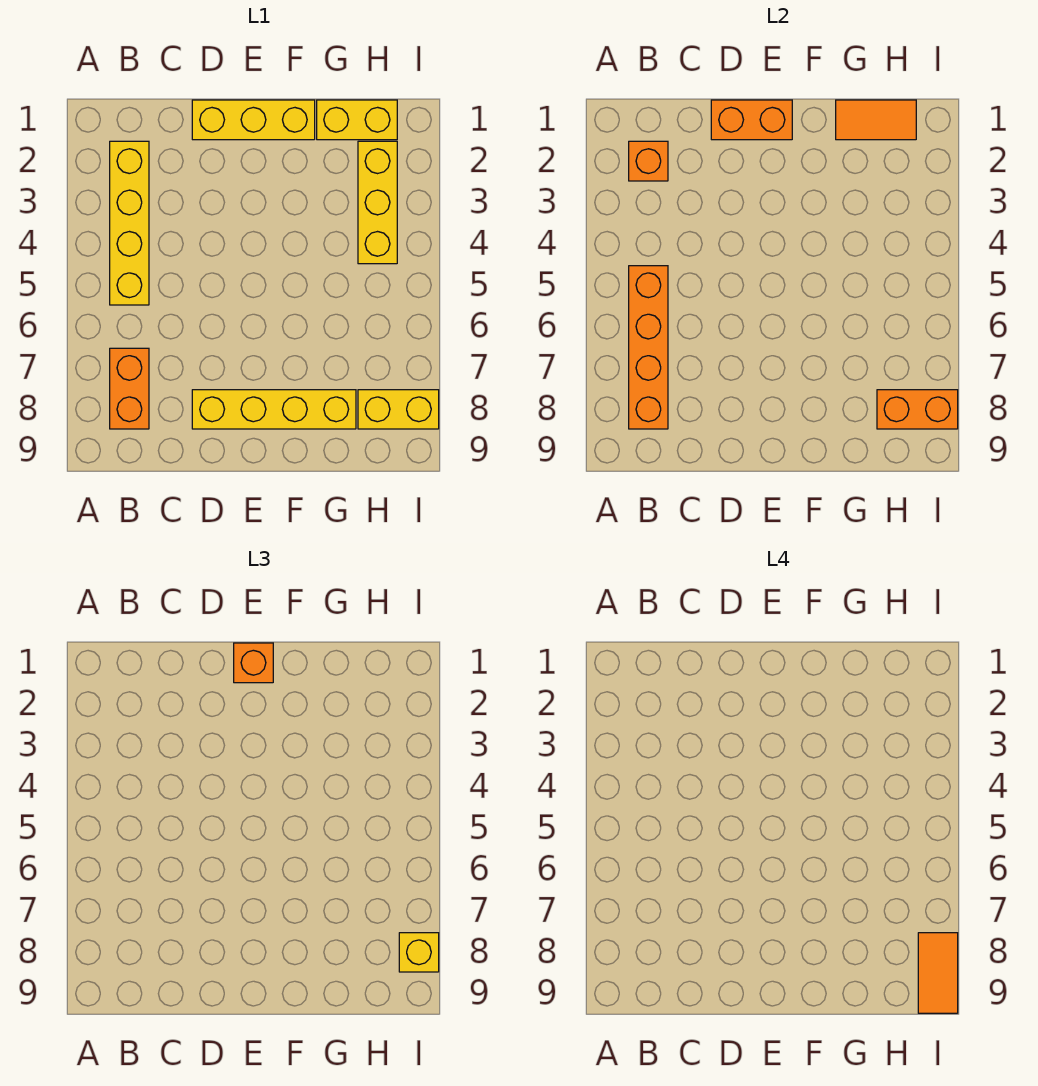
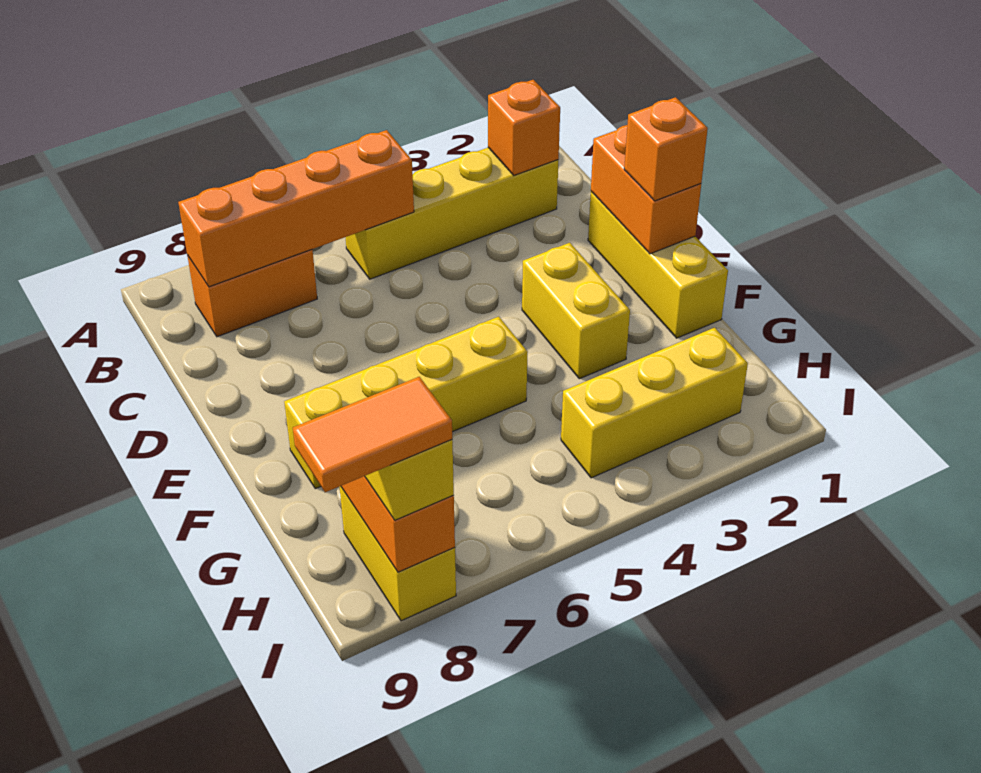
yellow 1x4 brick [192,390,356,429] -> yellow 1x4 brick turned to [284,317,528,489]
yellow 1x2 brick [317,100,397,140] -> yellow 1x2 brick moved to [522,243,630,379]
orange 1x2 tile [836,100,916,140] -> none

